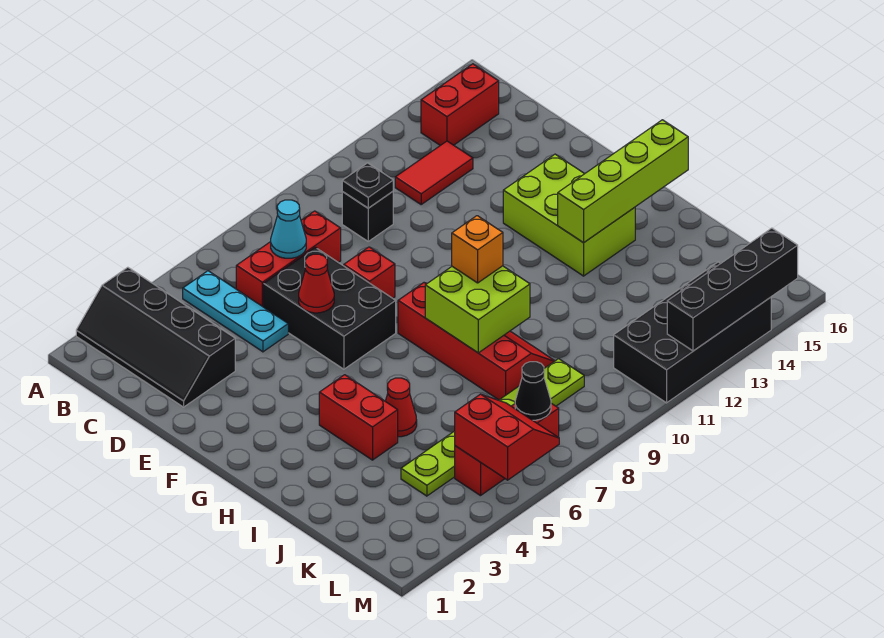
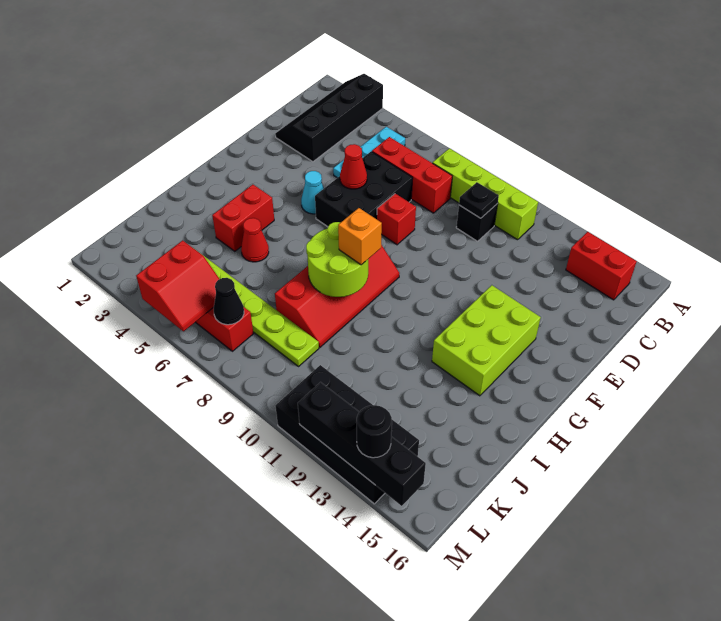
cyan 1x1 cone [271,200,306,258] -> cyan 1x1 cone moved to [301,171,324,214]
red 1x2 tile [395,141,473,204] -> none
lime 2x2 brick [425,266,530,353] -> lime 2x2 round brick [306,222,368,297]
lime 1x4 brick [558,120,688,243] -> lime 1x4 brick moved to [433,148,538,240]
none -> black 1x1 round brick [357,405,392,458]

